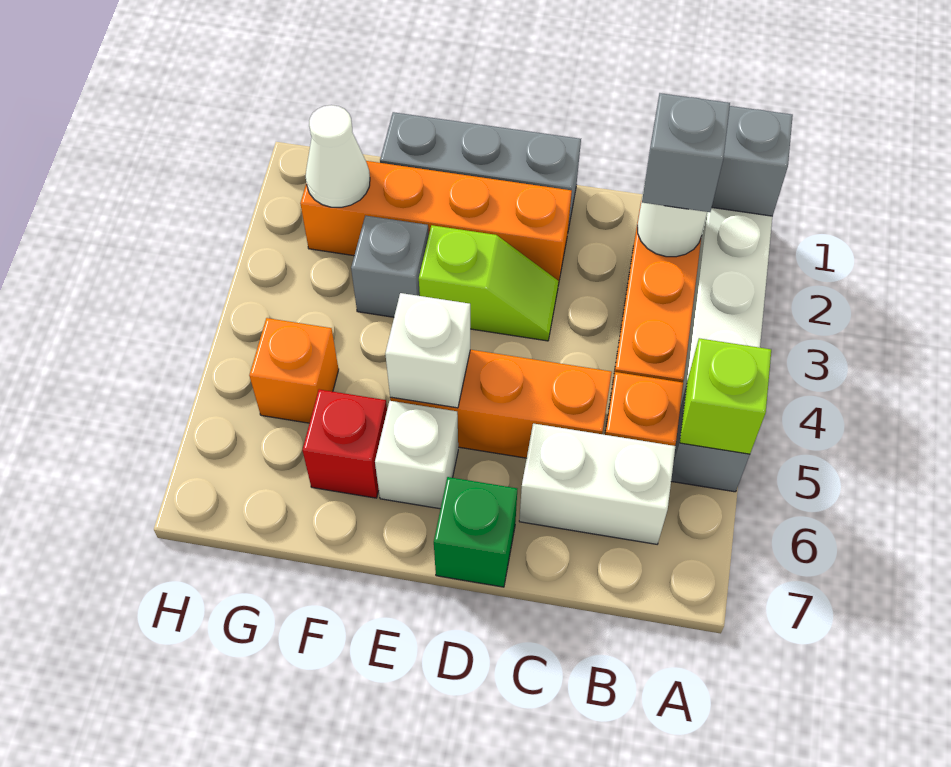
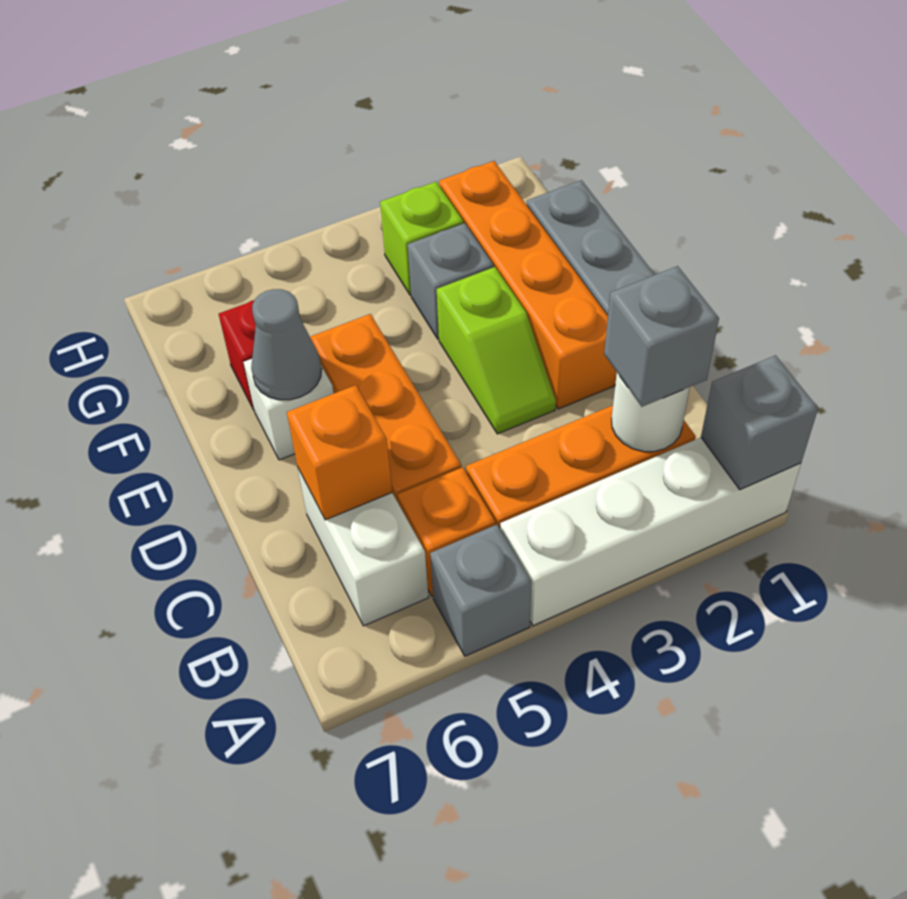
lime 1x1 brick [680,338,771,454] -> lime 1x1 brick moved to [380,182,464,295]
green 1x1 brick [434,477,517,587] -> none
white 1x1 brick [385,293,470,408] -> none
none -> grey 1x1 cone [251,289,322,400]
white 1x1 cone [306,105,370,207] -> none
orange 1x1 brick [249,318,339,423] -> orange 1x1 brick moved to [287,385,392,520]

